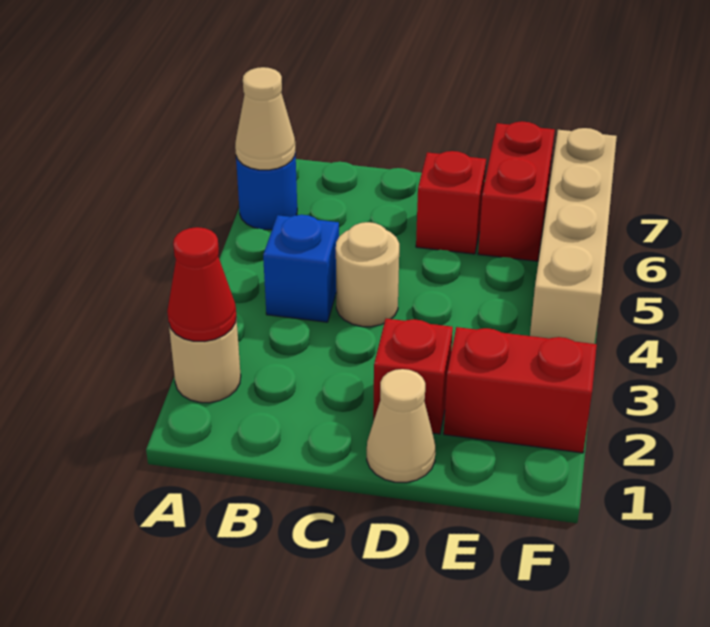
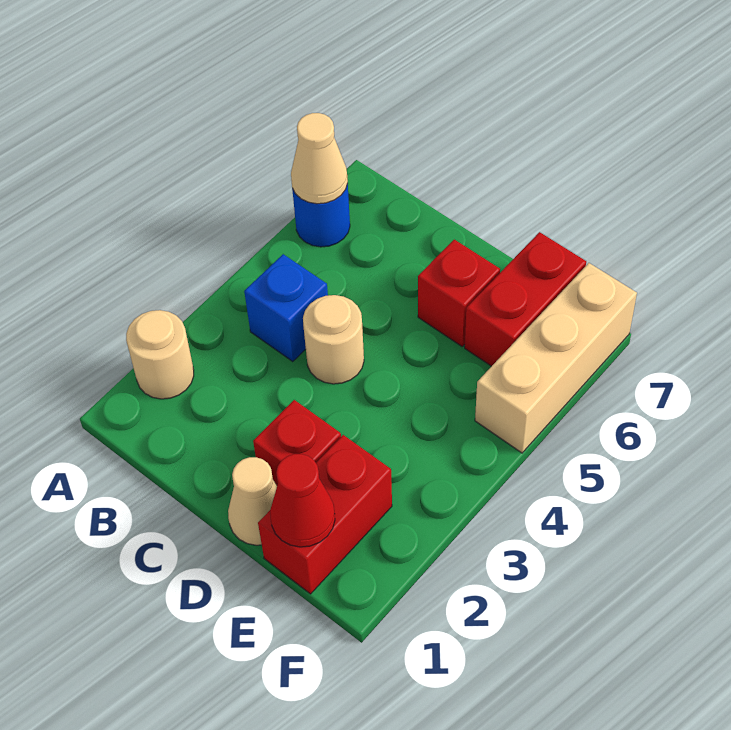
red 1x1 cone [167,227,236,341] -> red 1x1 cone moved to [270,454,335,547]
red 1x2 brick [444,327,597,453] -> red 1x2 brick turned to [258,435,392,594]
tan 1x4 brick [530,128,617,344] -> tan 1x3 brick [475,263,637,453]

